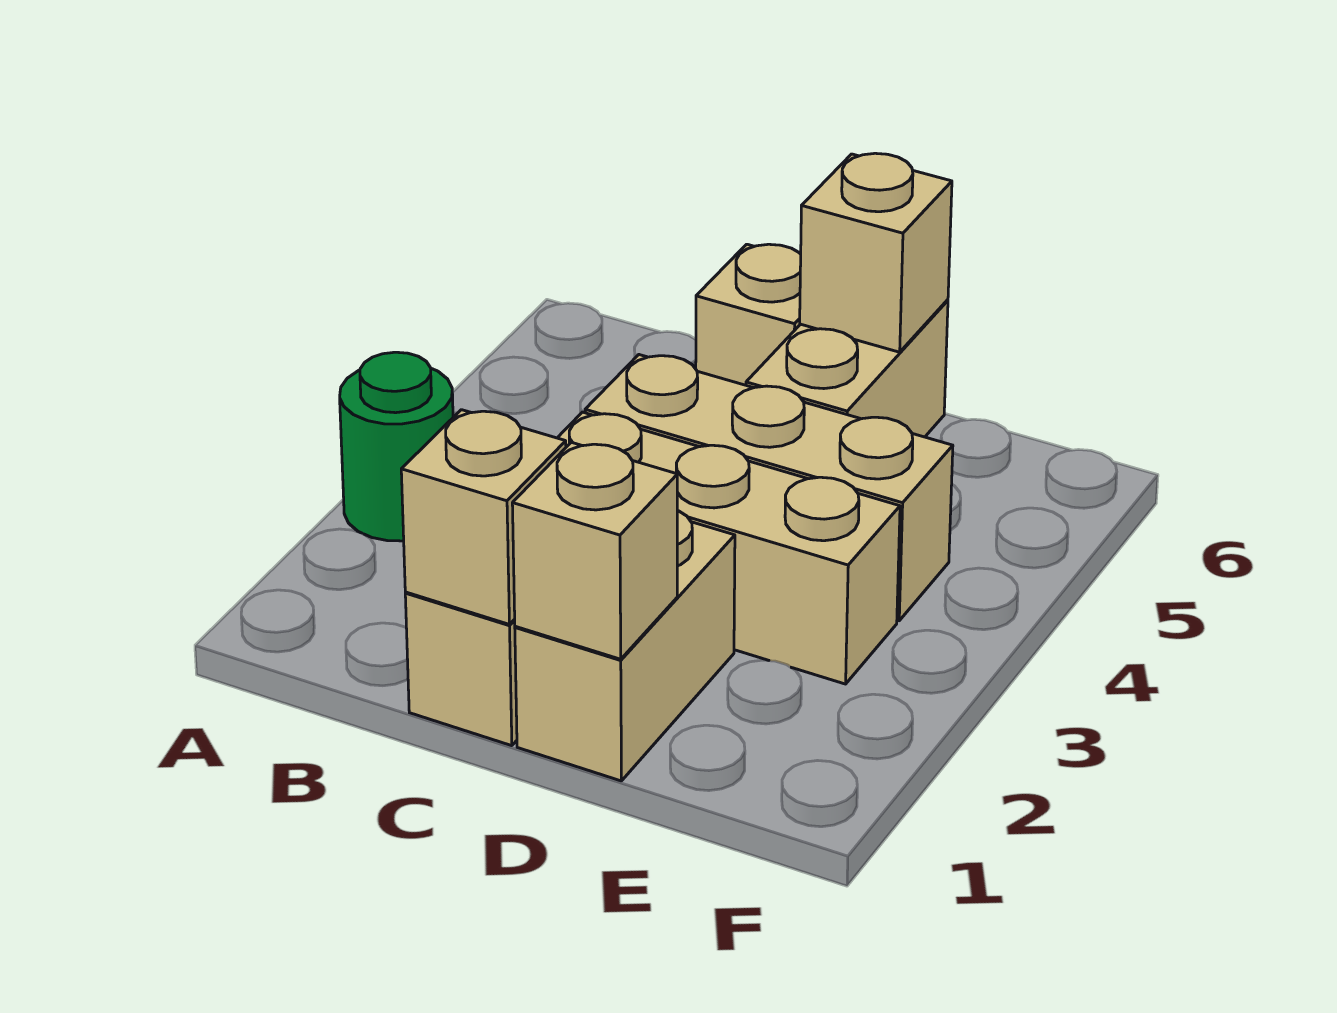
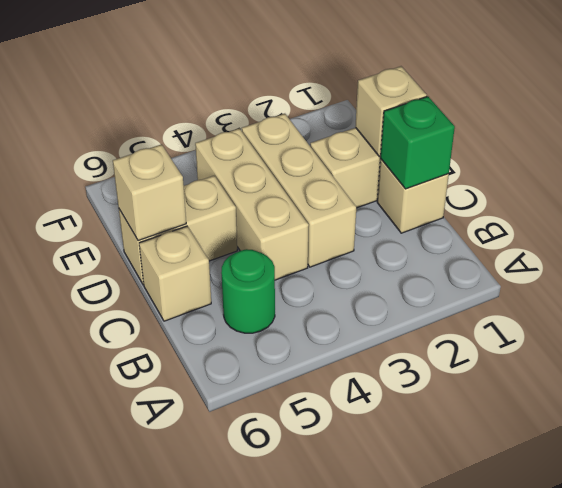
green 1x1 round brick [340,352,453,541] -> green 1x1 round brick moved to [221,249,275,333]
tan 1x1 brick [401,410,566,624] -> green 1x1 brick [380,96,455,189]

